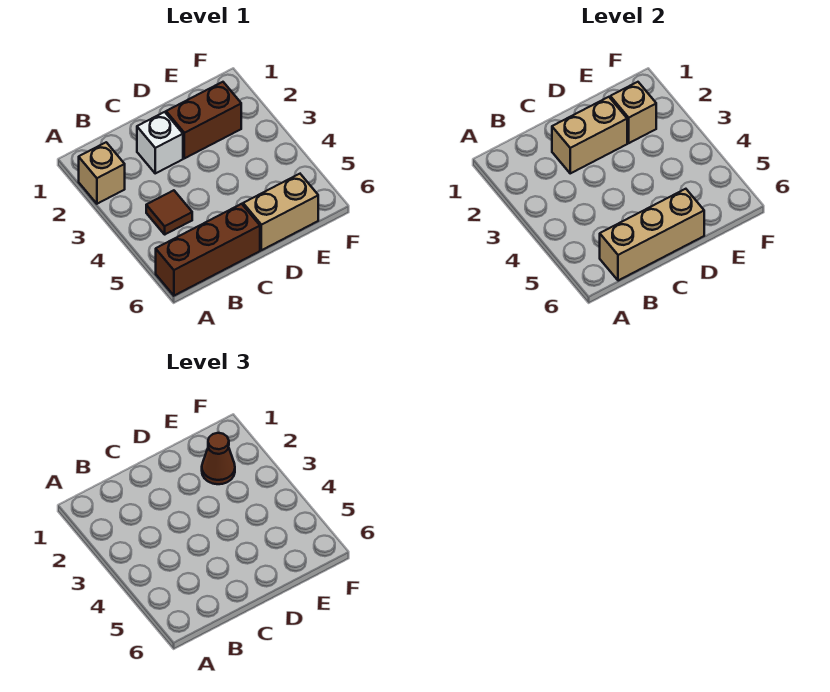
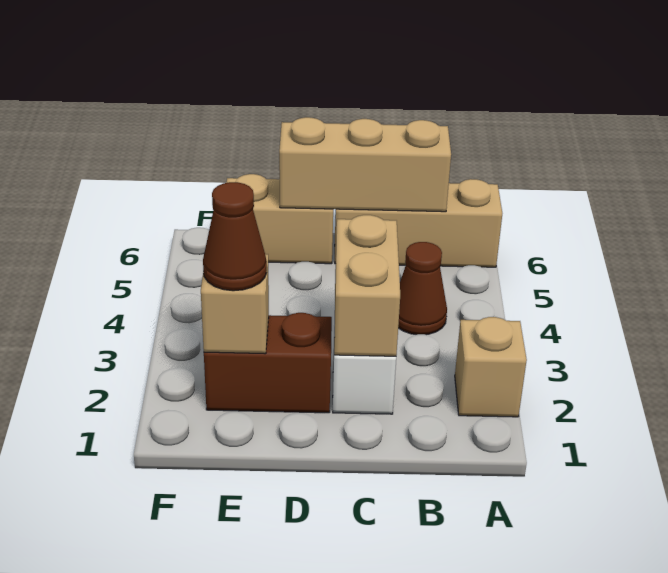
brown 1x3 brick [156,204,260,296] -> tan 1x3 brick [335,179,502,267]
brown 1x1 tile [146,190,192,234] -> brown 1x1 cone [398,242,447,335]
tan 1x2 brick [552,97,627,173] -> tan 1x2 brick turned to [334,215,400,356]

